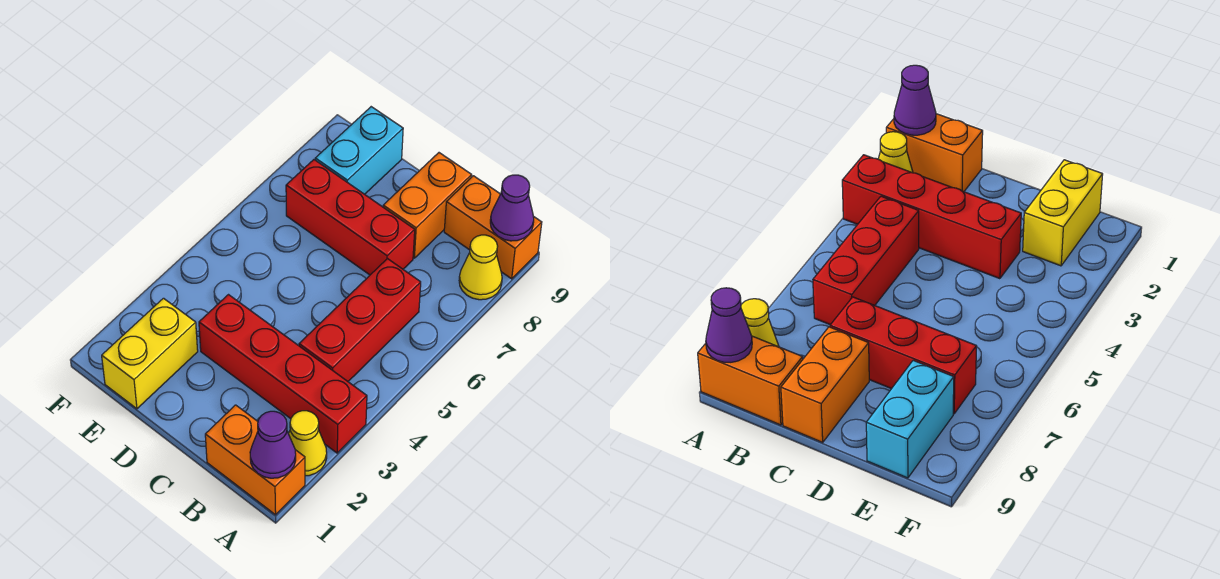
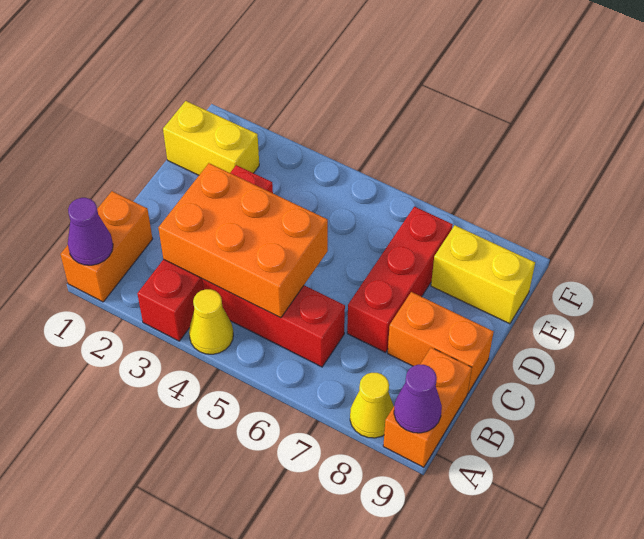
yellow 1x1 cone [288,411,327,476] -> yellow 1x1 cone moved to [189,289,233,354]
none -> orange 2x3 brick [158,163,328,318]
cyan 1x2 brick [315,107,403,194] -> yellow 1x2 brick [431,225,535,324]

